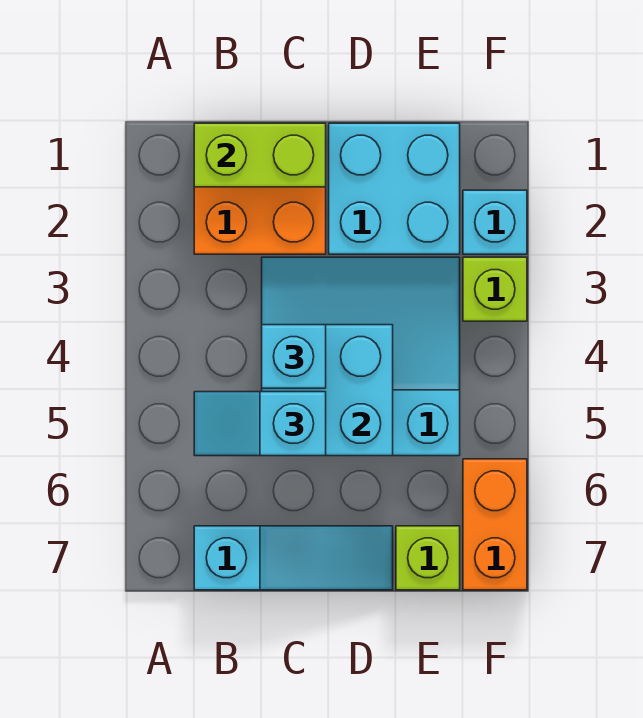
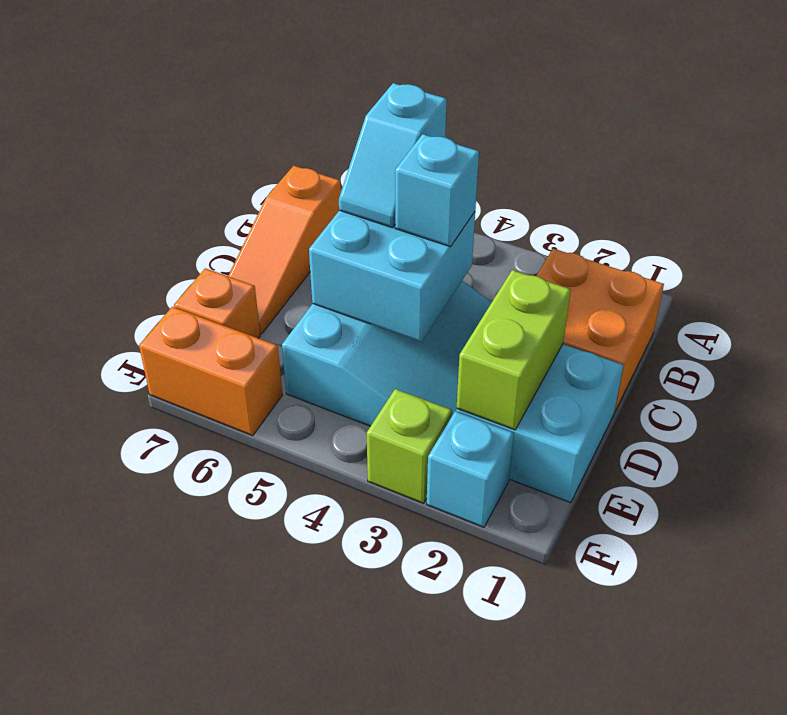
lime 1x2 brick [194,123,326,187] -> lime 1x2 brick moved to [457,270,571,430]
cyan 1x2 slope [194,392,326,456] -> cyan 1x2 slope turned to [339,83,447,228]
cyan 1x3 slope [194,526,393,590] -> orange 1x3 slope [228,166,341,334]
lime 1x1 brick [396,526,460,590] -> orange 1x1 brick [174,268,260,338]

